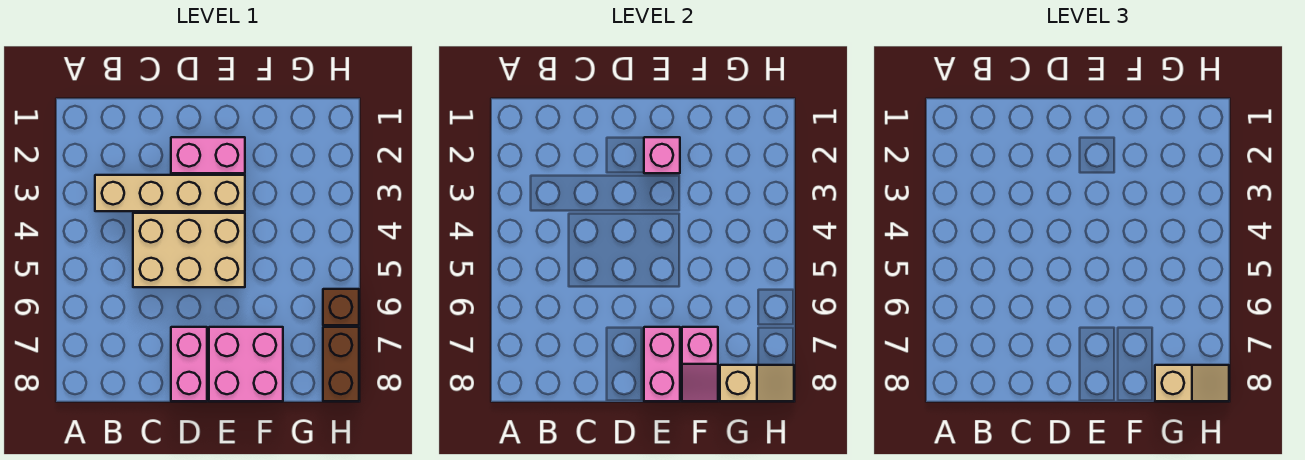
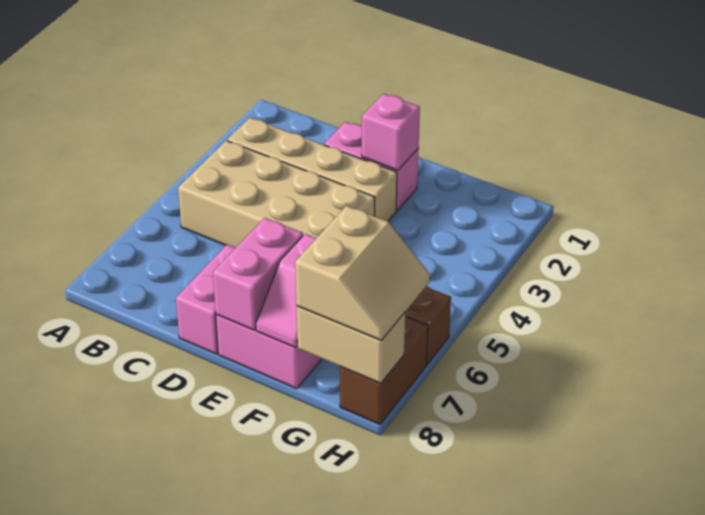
tan 2x3 brick [133,213,245,287] -> tan 2x4 brick [178,141,375,248]
tan 1x2 slope [720,365,794,401] -> tan 1x2 brick [297,306,405,383]
tan 1x2 slope [1155,365,1229,401] -> tan 2x2 slope [295,206,430,341]

